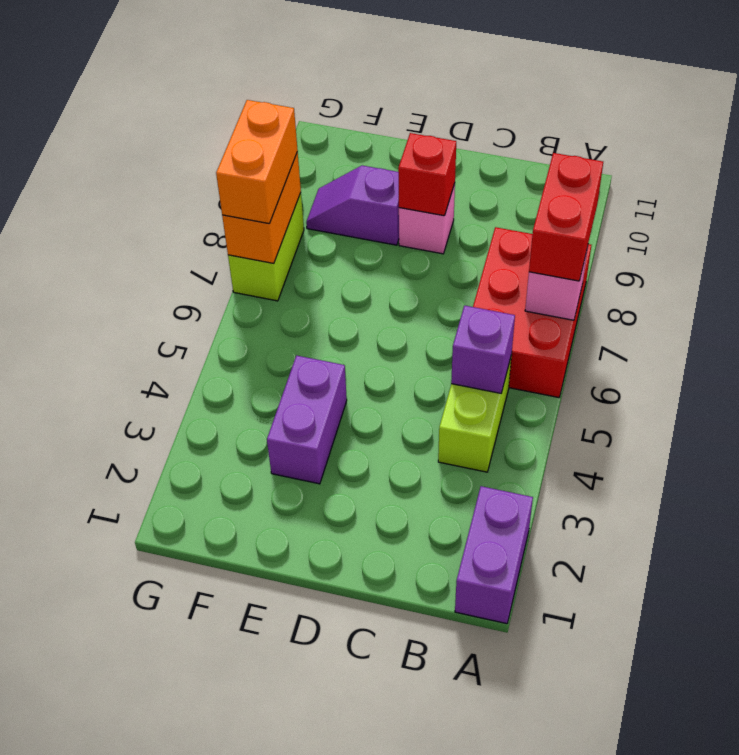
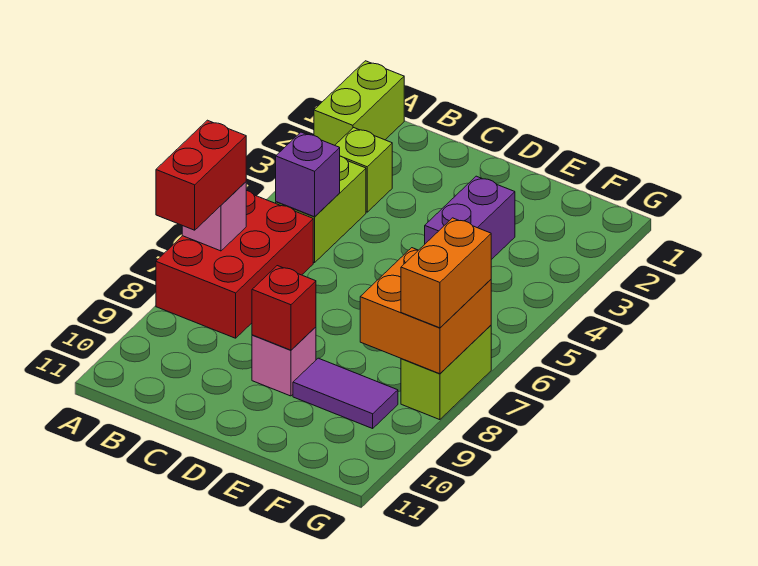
purple 1x2 brick [455,486,533,624] -> lime 1x2 brick [314,61,404,145]
none -> lime 1x1 brick [335,128,392,212]
purple 1x2 slope [306,165,399,245] -> purple 1x2 tile [293,358,398,428]
orange 1x2 brick [222,152,301,263] -> orange 2x2 brick [360,248,491,374]

